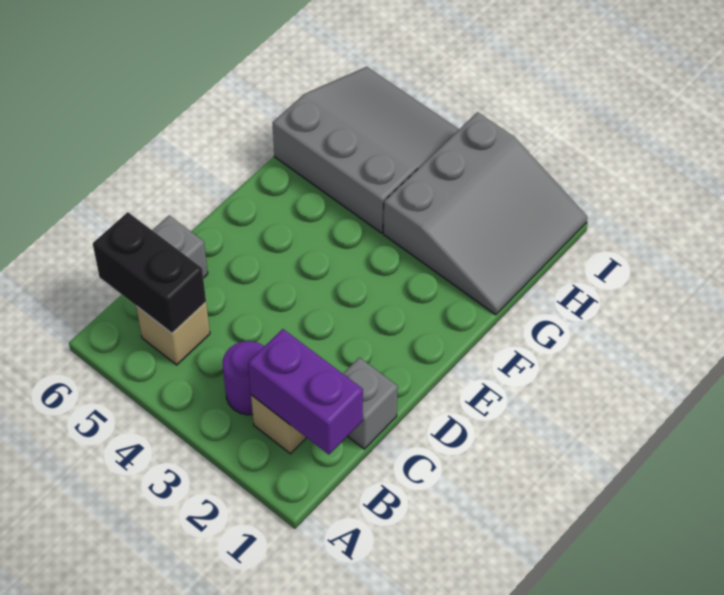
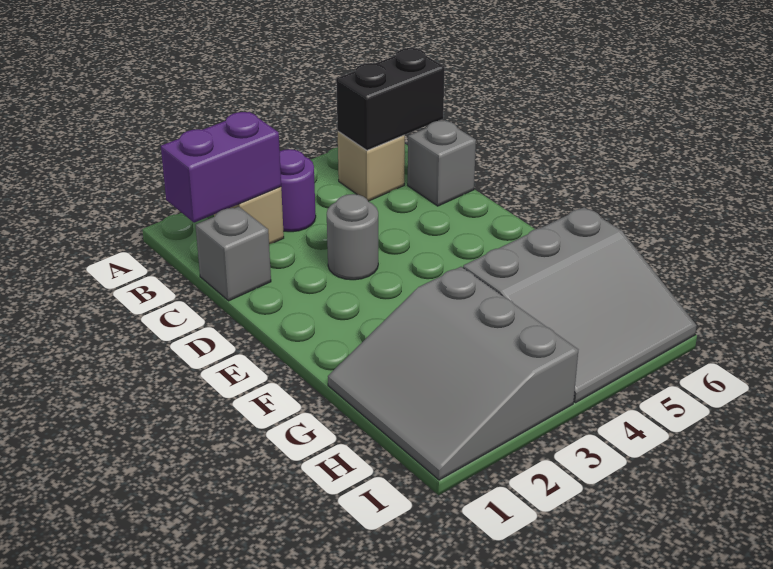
none -> grey 1x1 round brick [327,194,378,280]

